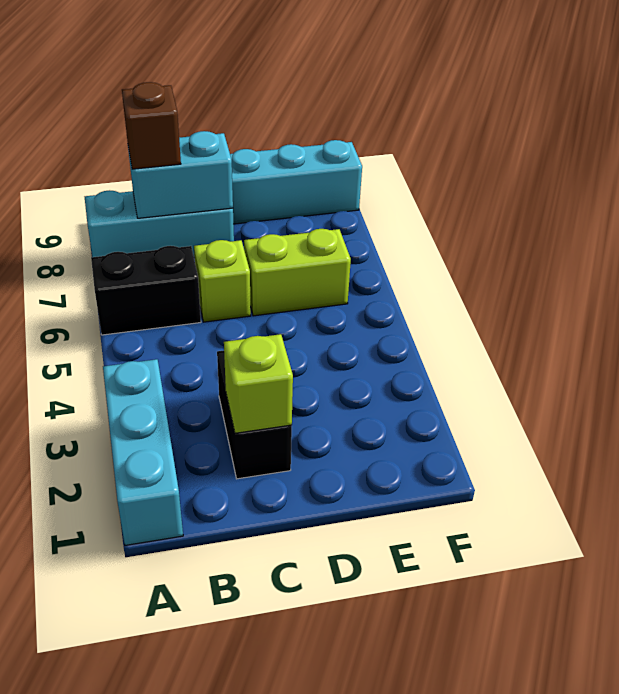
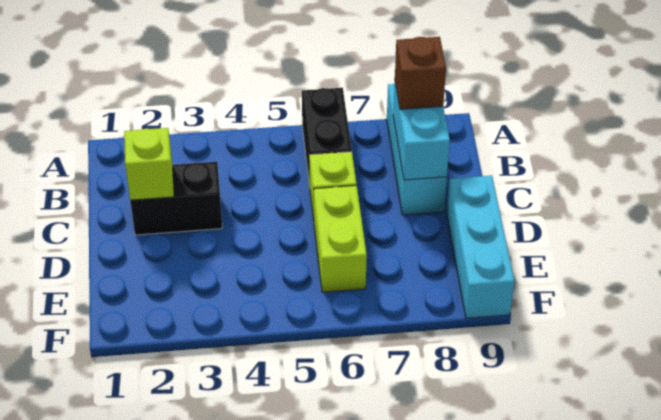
cyan 1x3 brick [103,359,183,545] -> none

